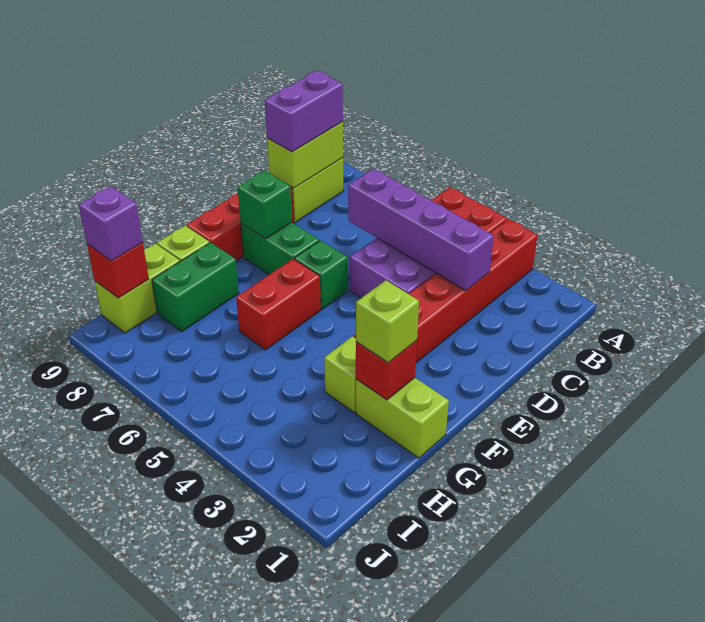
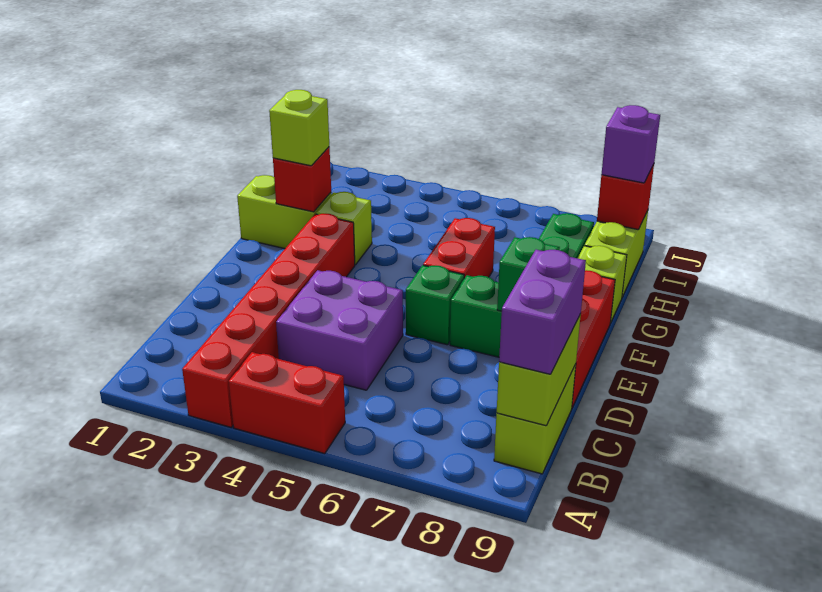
purple 1x4 brick [348,169,494,290] -> none

